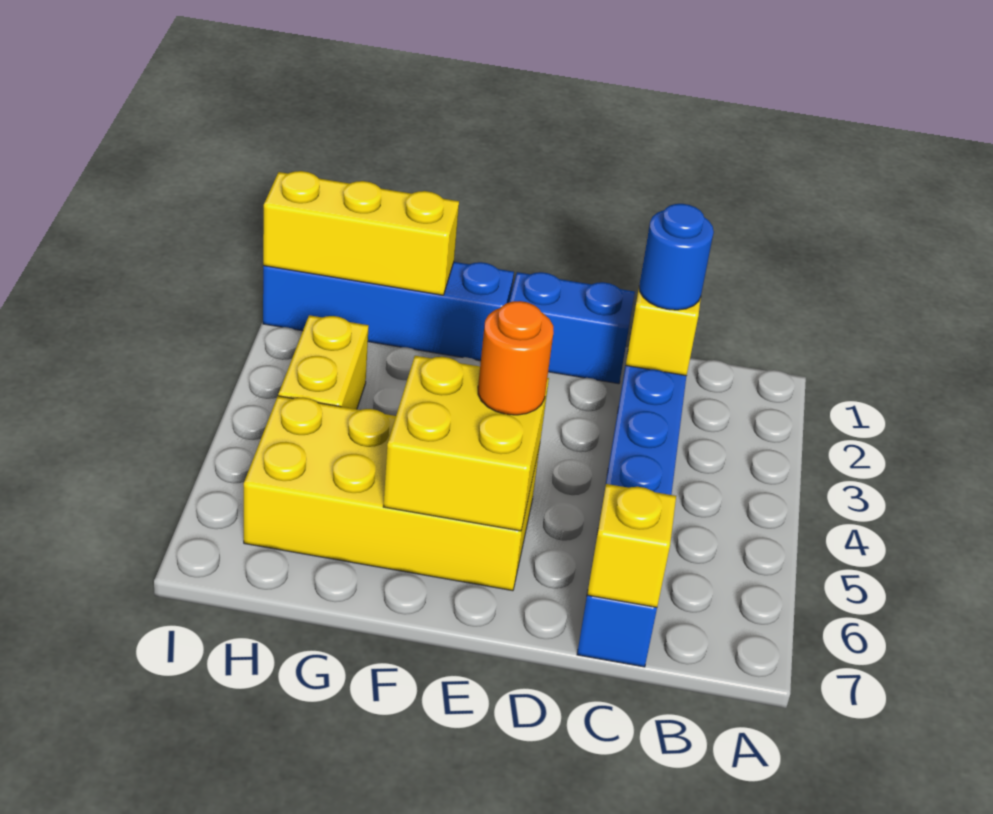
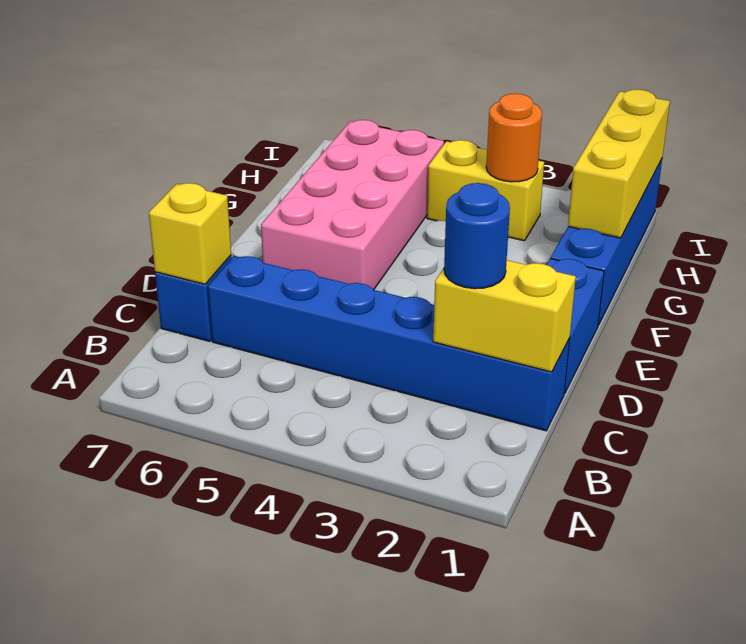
yellow 2x4 brick [244,396,540,591] -> pink 2x4 brick [261,120,444,290]
yellow 2x2 brick [383,356,549,531] -> none
orange 1x1 round brick [478,301,554,415] -> orange 1x1 round brick moved to [486,93,542,182]

